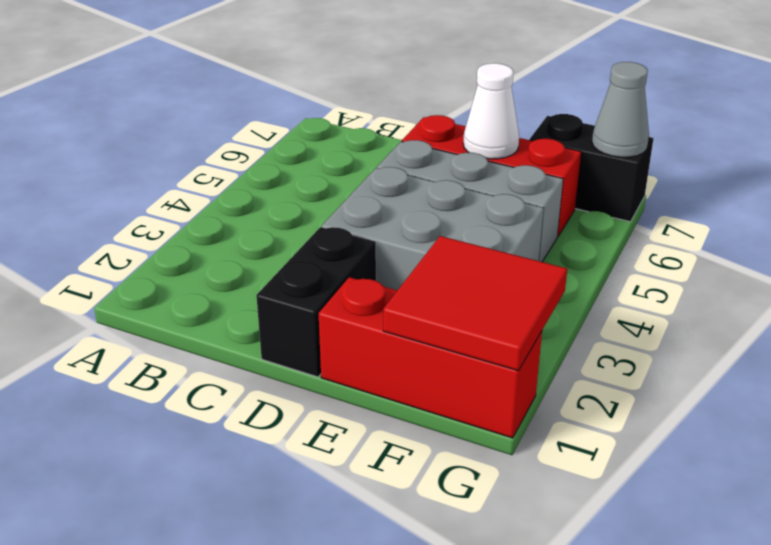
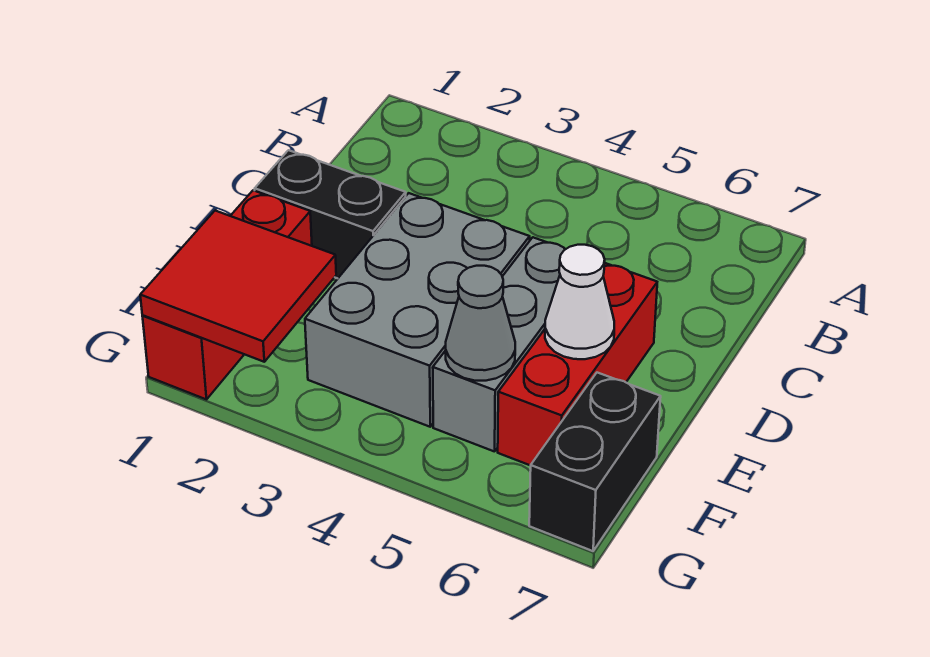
grey 1x1 cone [592,62,649,157] -> grey 1x1 cone moved to [446,266,515,381]

